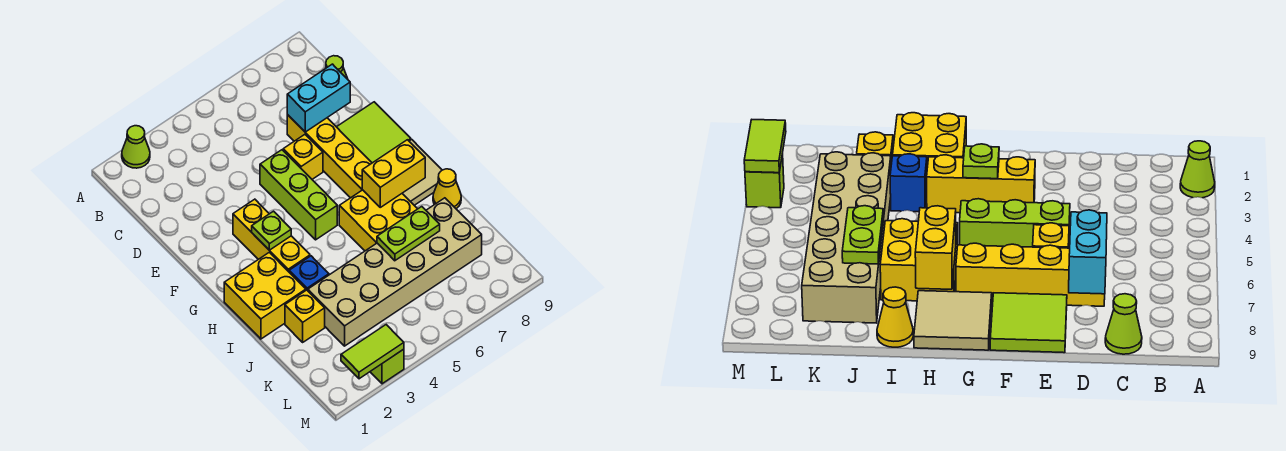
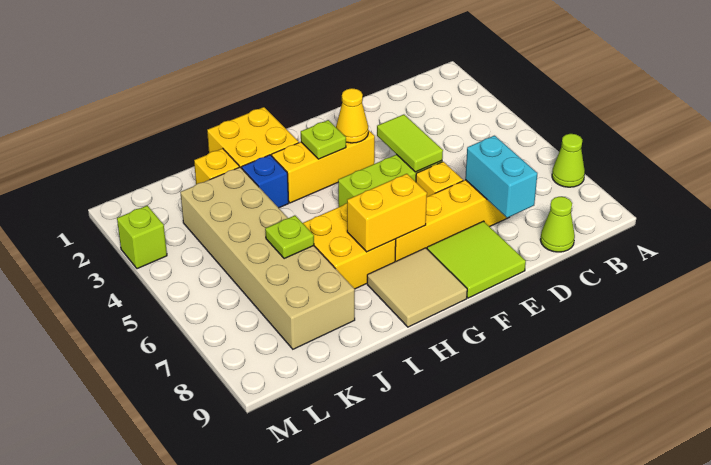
lime 1x1 cone [122,126,150,168] -> lime 1x1 cone moved to [552,134,585,187]
yellow 1x2 brick [362,140,425,207] -> yellow 1x2 brick turned to [347,174,427,252]
yellow 1x1 cone [433,169,461,209] -> yellow 1x1 cone moved to [336,88,368,143]
lime 1x2 plate [377,207,440,261] -> lime 1x1 plate [265,215,314,259]
lime 1x2 tile [341,325,404,379] -> lime 1x2 tile moved to [377,115,443,172]

